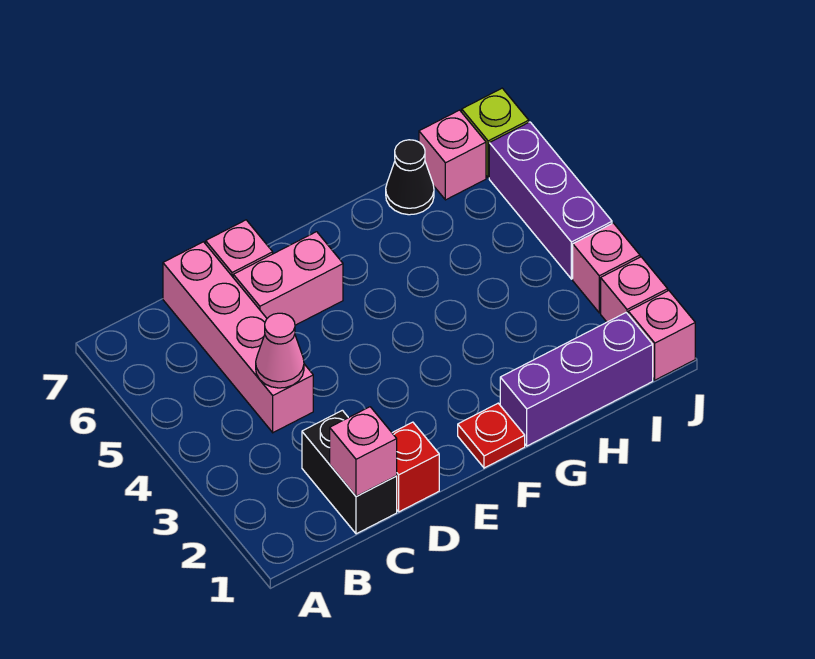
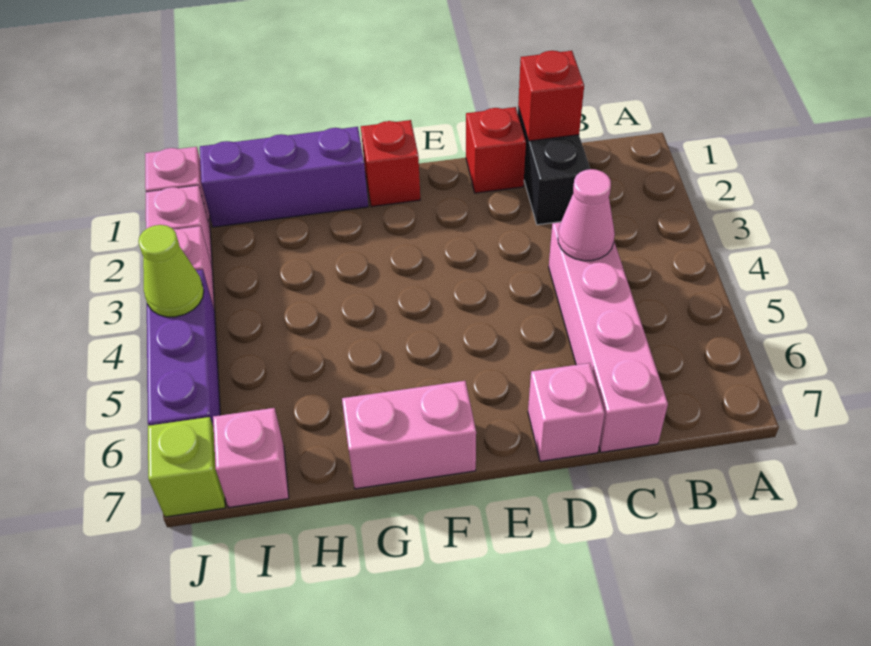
pink 1x1 brick [330,407,397,497] -> red 1x1 brick [518,51,584,141]
pink 1x2 brick [233,232,343,325] -> pink 1x2 brick moved to [342,381,476,489]
red 1x1 plate [458,403,525,468] -> red 1x1 brick [361,120,420,207]
black 1x1 cone [386,140,434,215] -> none
none -> lime 1x1 cone [138,225,204,317]

